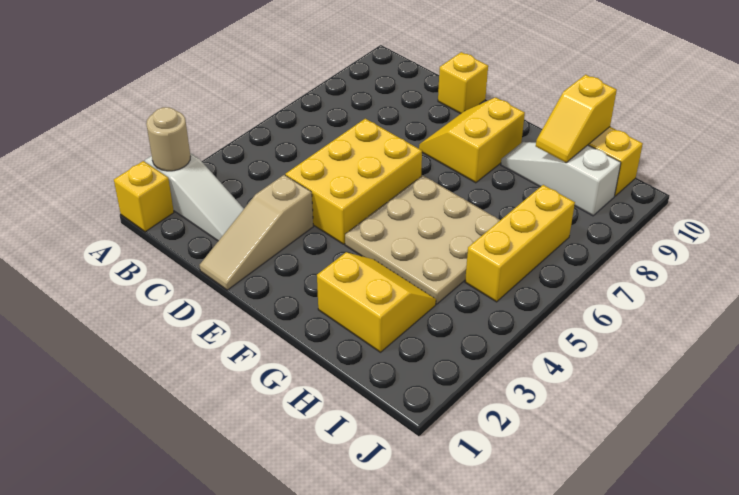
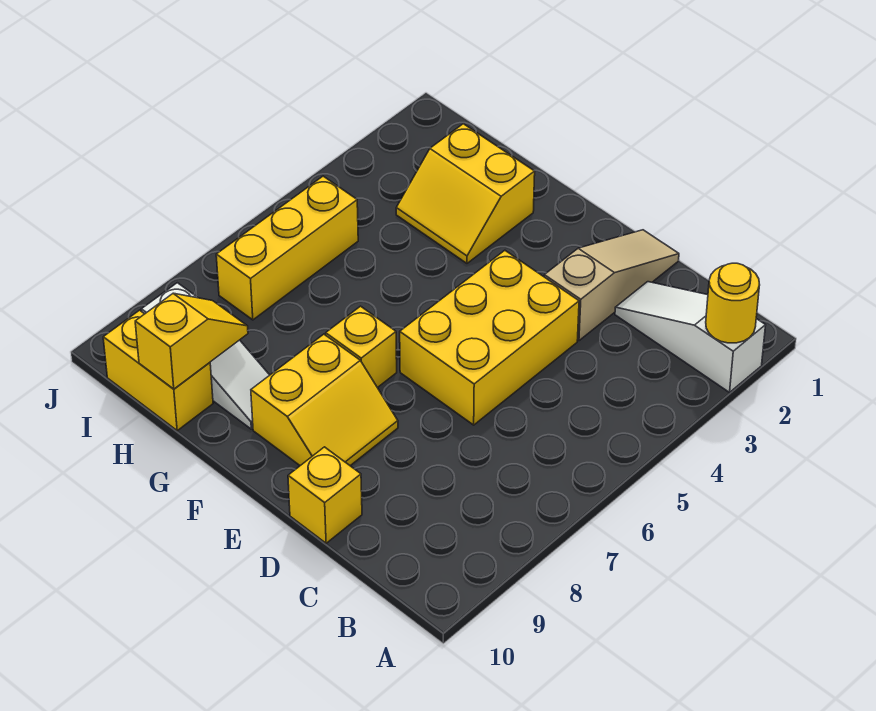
yellow 1x1 brick [114,161,174,232] -> yellow 1x1 brick moved to [326,306,397,388]
tan 1x1 round brick [146,107,190,171] -> yellow 1x1 round brick [706,263,760,343]
tan 3x3 plate [345,175,500,304] -> none

